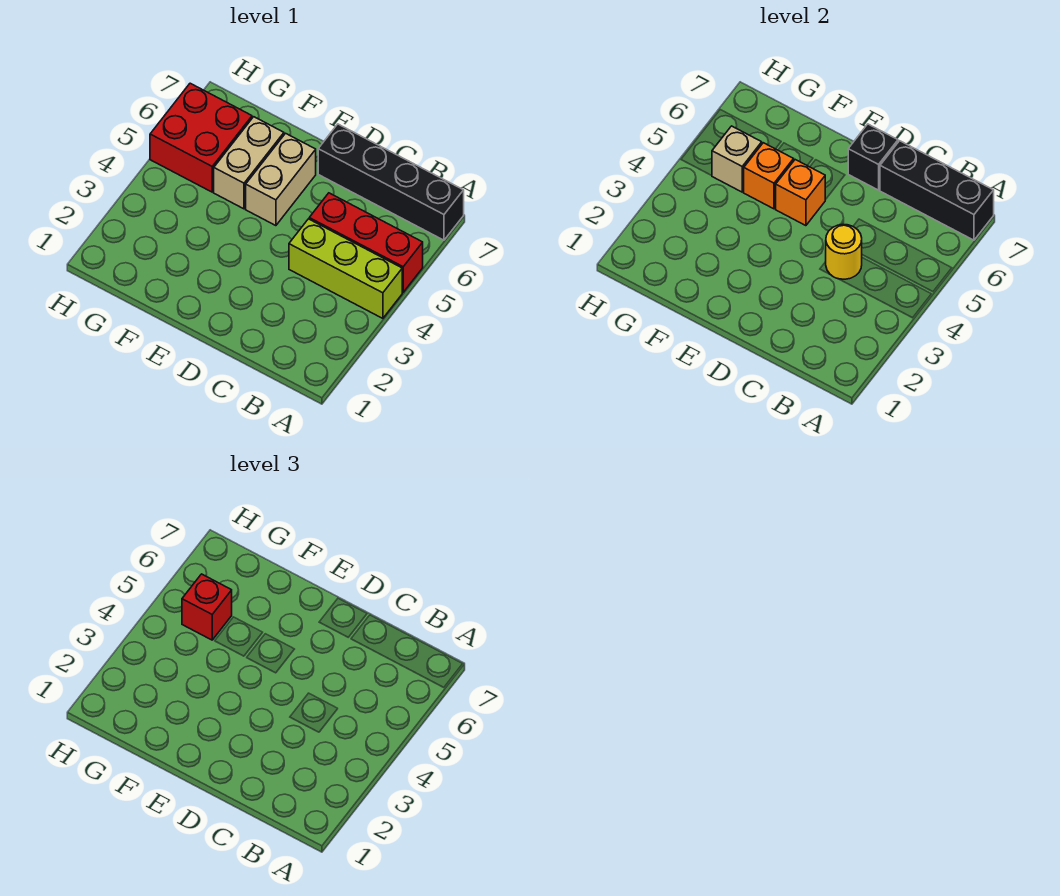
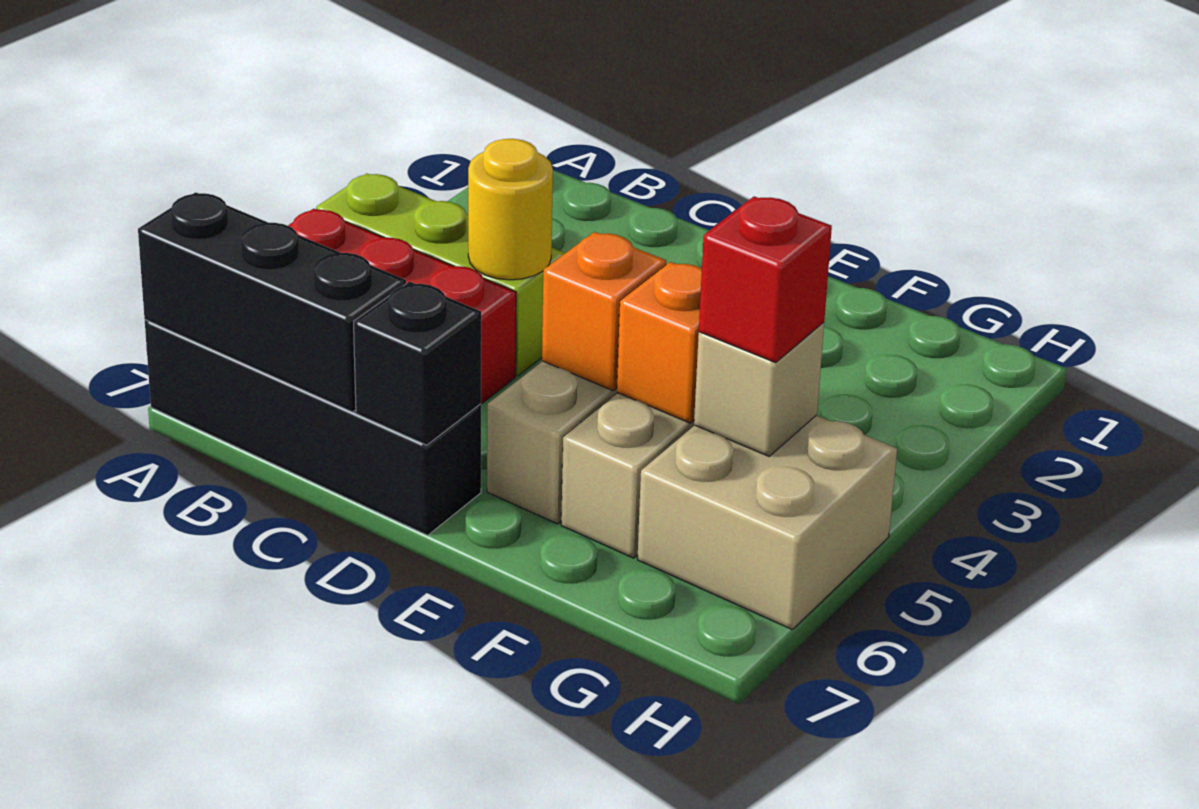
red 2x2 brick [150,83,252,192] -> tan 2x2 brick [637,415,897,629]

